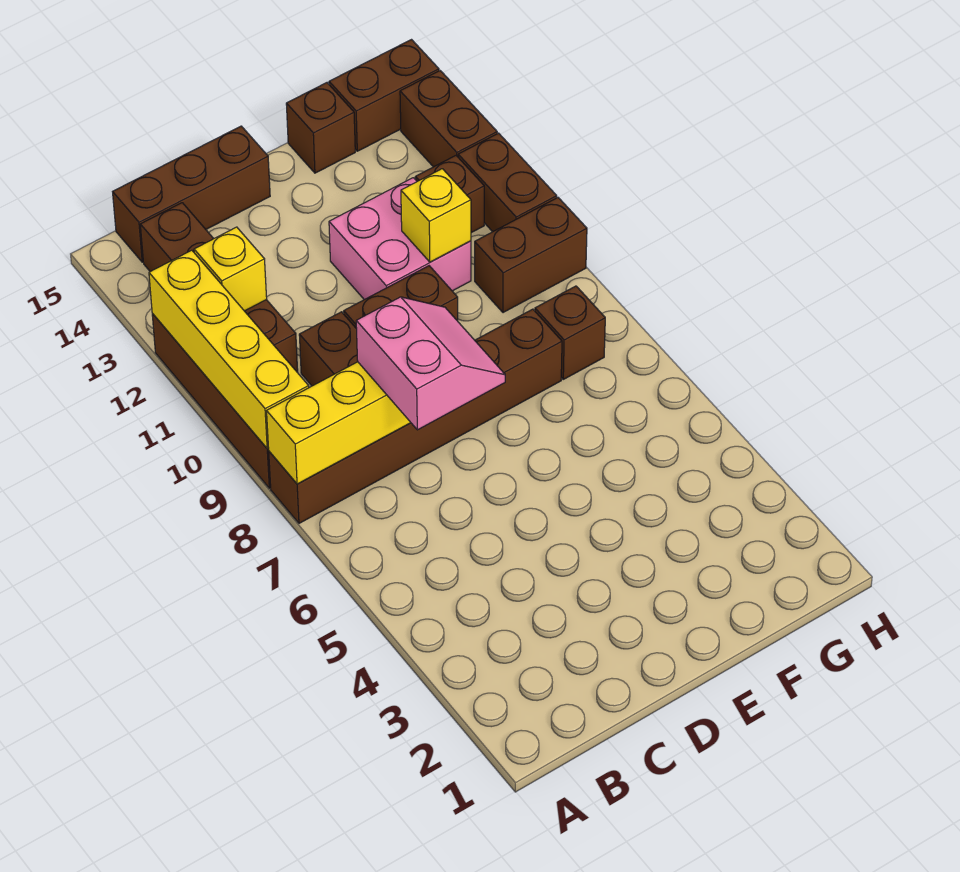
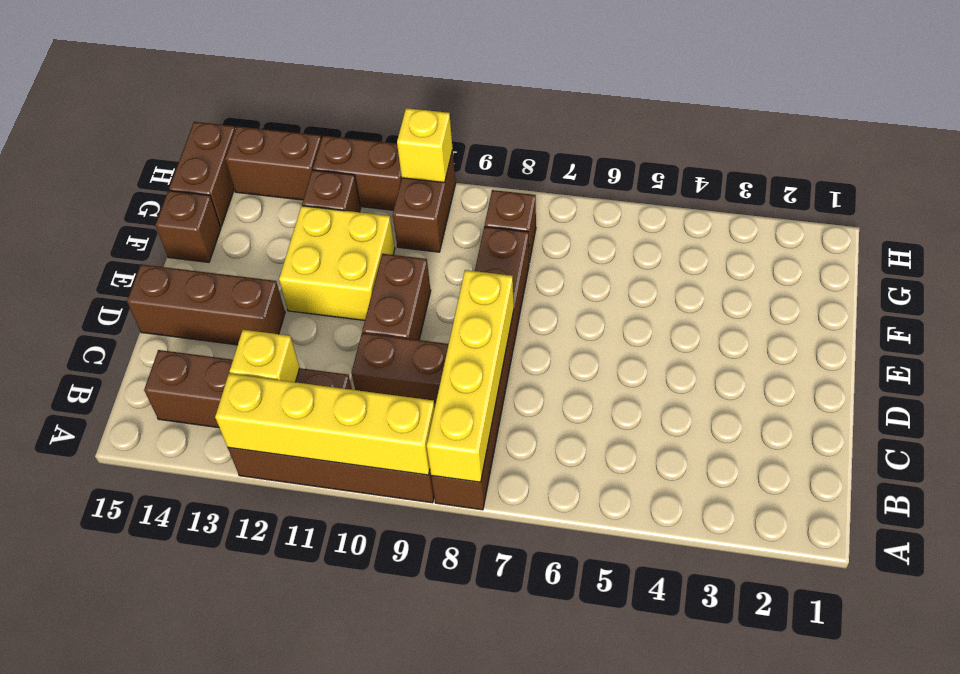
brown 1x3 brick [113,126,270,262] -> brown 1x3 brick turned to [127,264,285,345]
pink 2x2 slope [356,297,505,430] -> none
pink 2x2 brick [329,178,471,300] -> yellow 2x2 brick [279,206,395,320]
yellow 1x1 brick [401,169,471,262] -> yellow 1x1 brick moved to [397,108,453,183]

